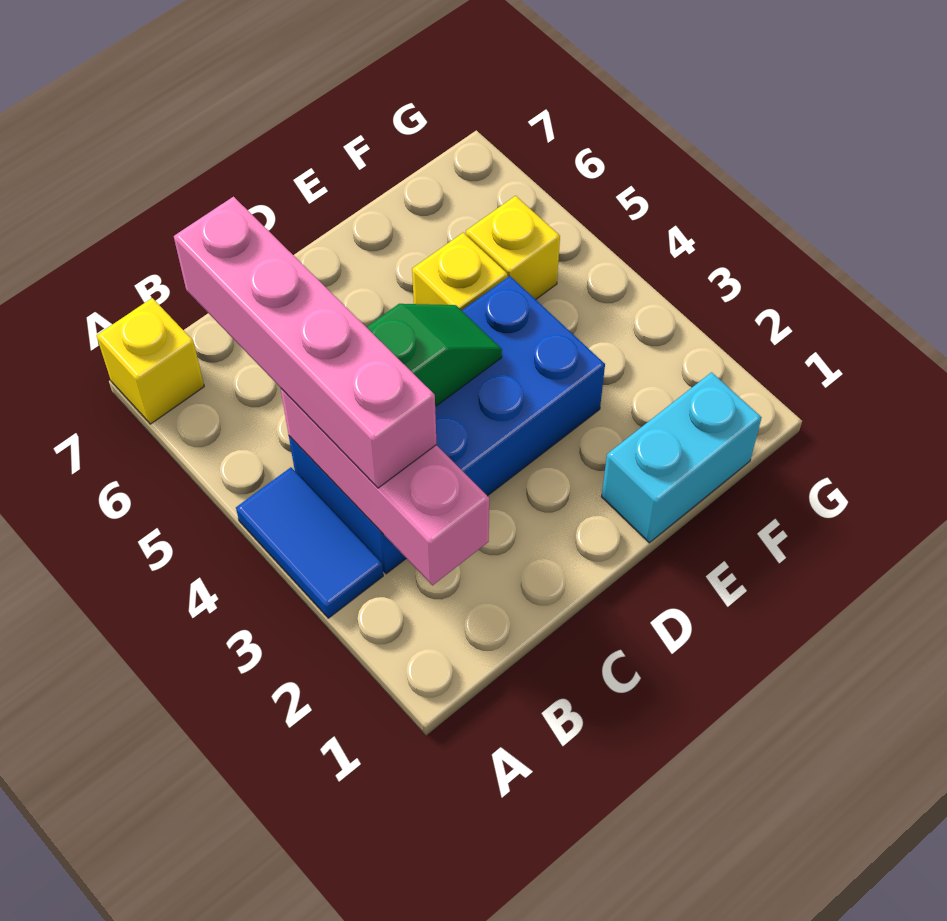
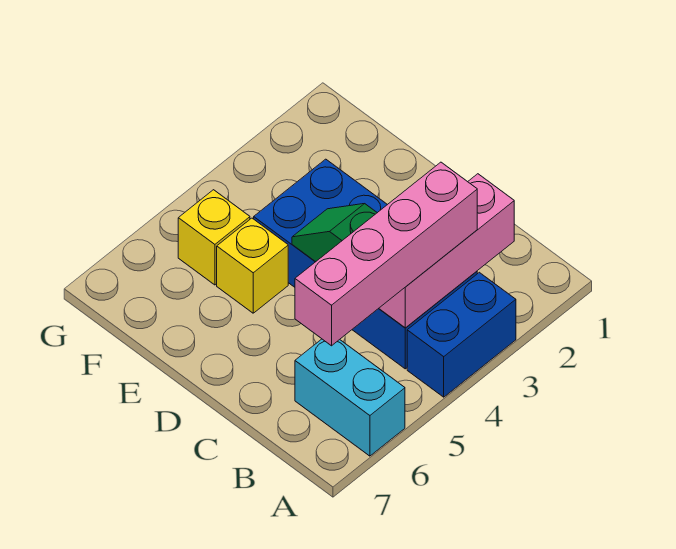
blue 1x2 tile [236,468,383,618] -> blue 1x2 brick [407,272,516,397]
yellow 1x1 brick [96,298,204,424] -> none
cyan 1x2 brick [602,372,762,543] -> cyan 1x2 brick moved to [295,339,405,456]

